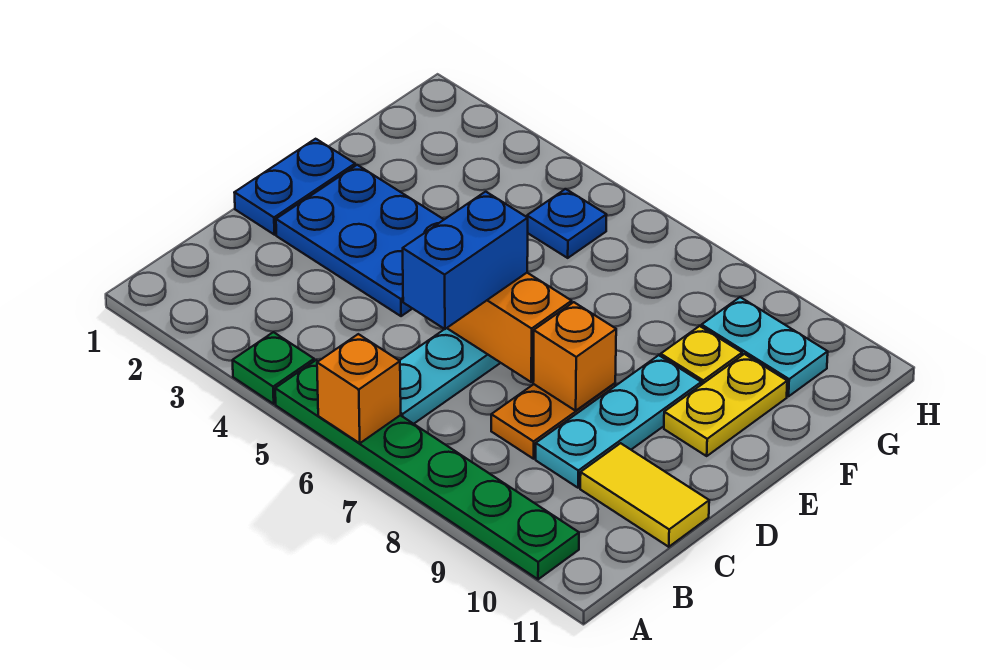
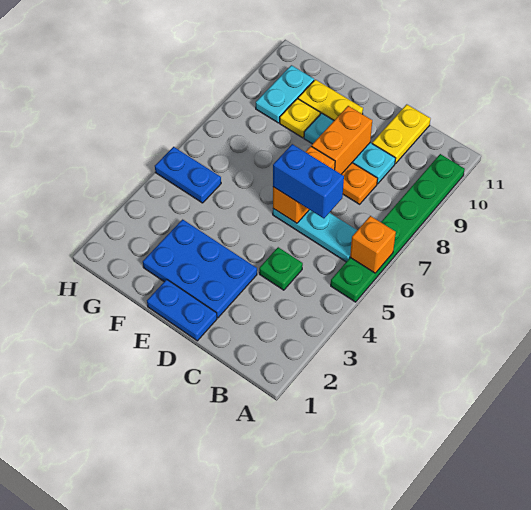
green 1x1 plate [232,332,314,404] -> green 1x1 plate moved to [259,247,303,290]
yellow 1x2 tile [580,443,709,547] -> yellow 1x2 plate [372,104,430,164]
blue 2x3 plate [276,165,444,316] -> blue 2x3 plate turned to [143,219,257,318]
orange 1x1 brick [533,302,616,411] -> orange 1x2 brick [312,106,372,174]
blue 1x1 plate [527,189,607,258] -> blue 1x2 plate [155,147,221,203]

